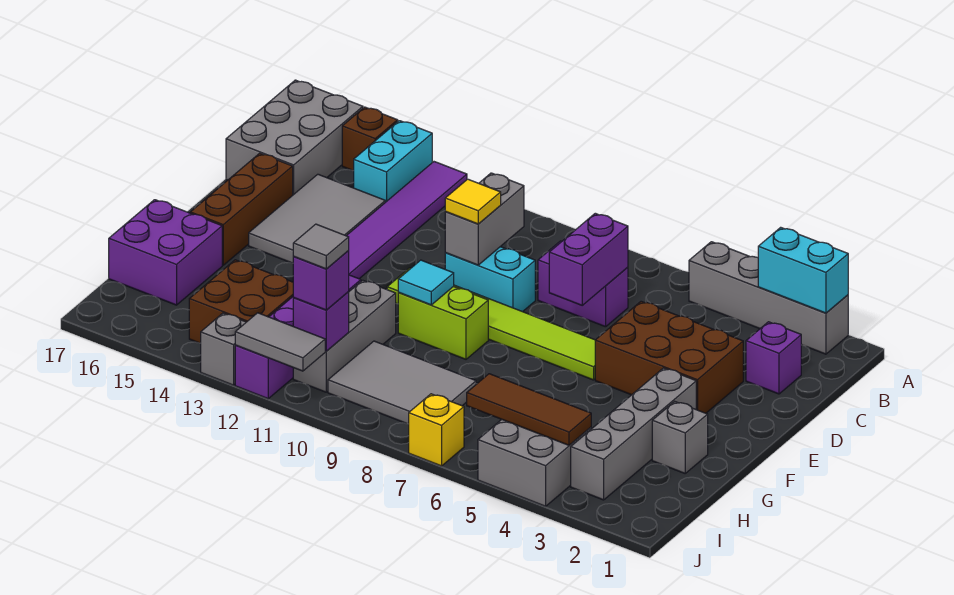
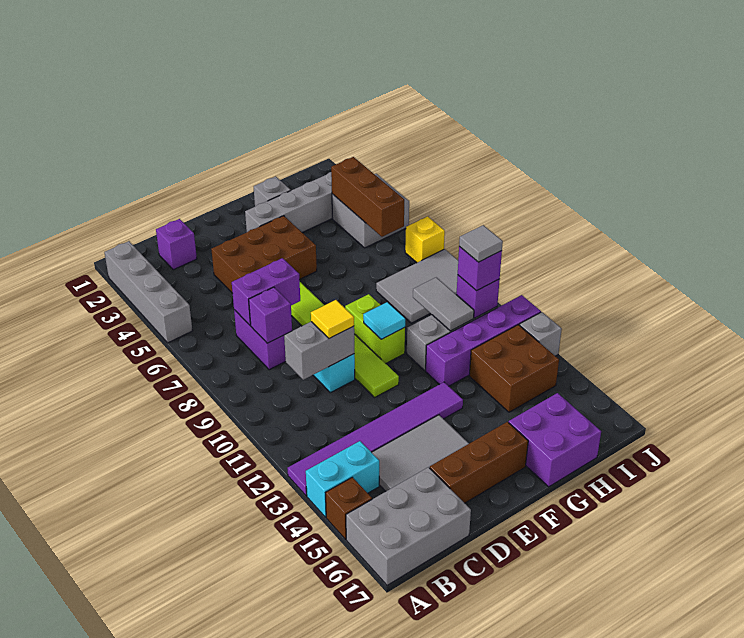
cyan 1x2 brick [758,227,848,313] -> none
none -> purple 1x1 brick [249,287,292,343]
brown 2x3 brick [595,301,743,413] -> brown 2x3 brick turned to [211,216,317,293]
grey 2x3 tile [328,341,476,424] -> grey 2x3 tile turned to [376,249,458,323]
brown 1x3 tile [467,374,591,445] -> brown 1x3 brick [331,157,404,237]
grey 1x2 tile [235,313,325,371] -> grey 1x2 tile moved to [413,277,474,331]

